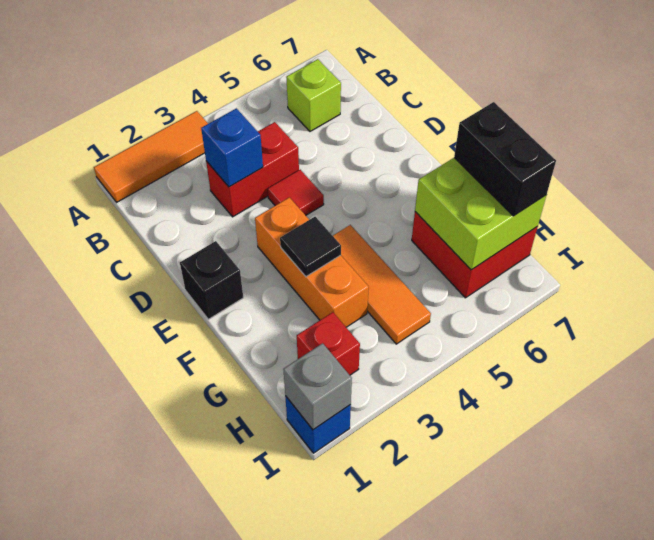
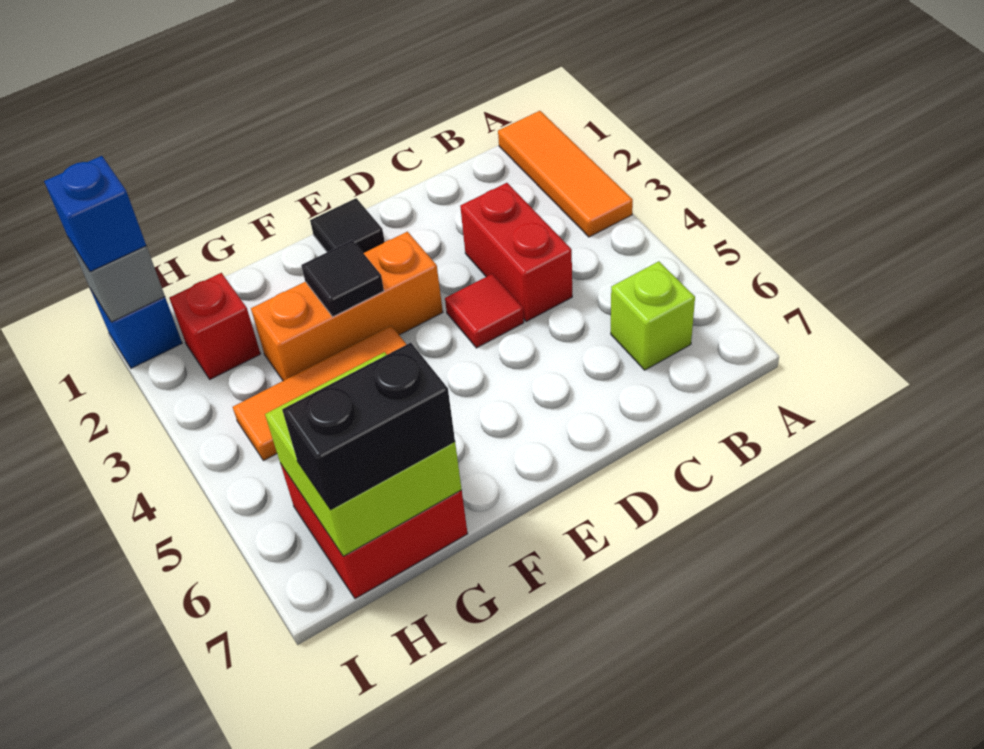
blue 1x1 brick [201,108,263,187] -> blue 1x1 brick moved to [44,156,146,272]
black 1x1 brick [180,241,243,319] -> black 1x1 tile [310,198,385,253]

